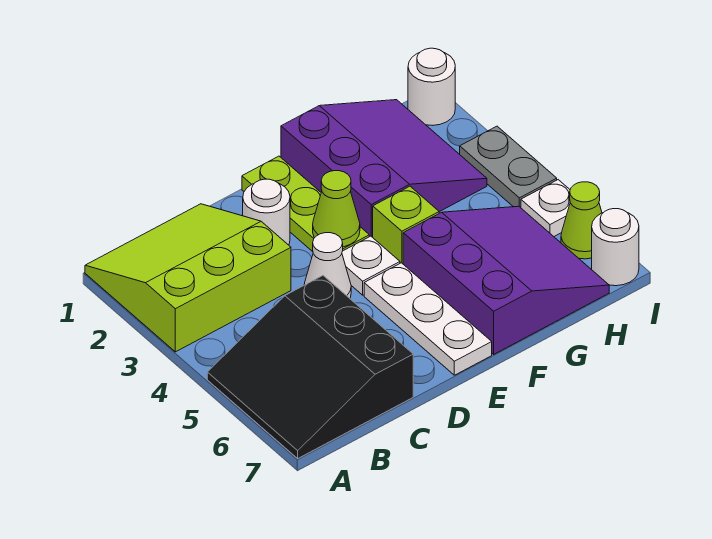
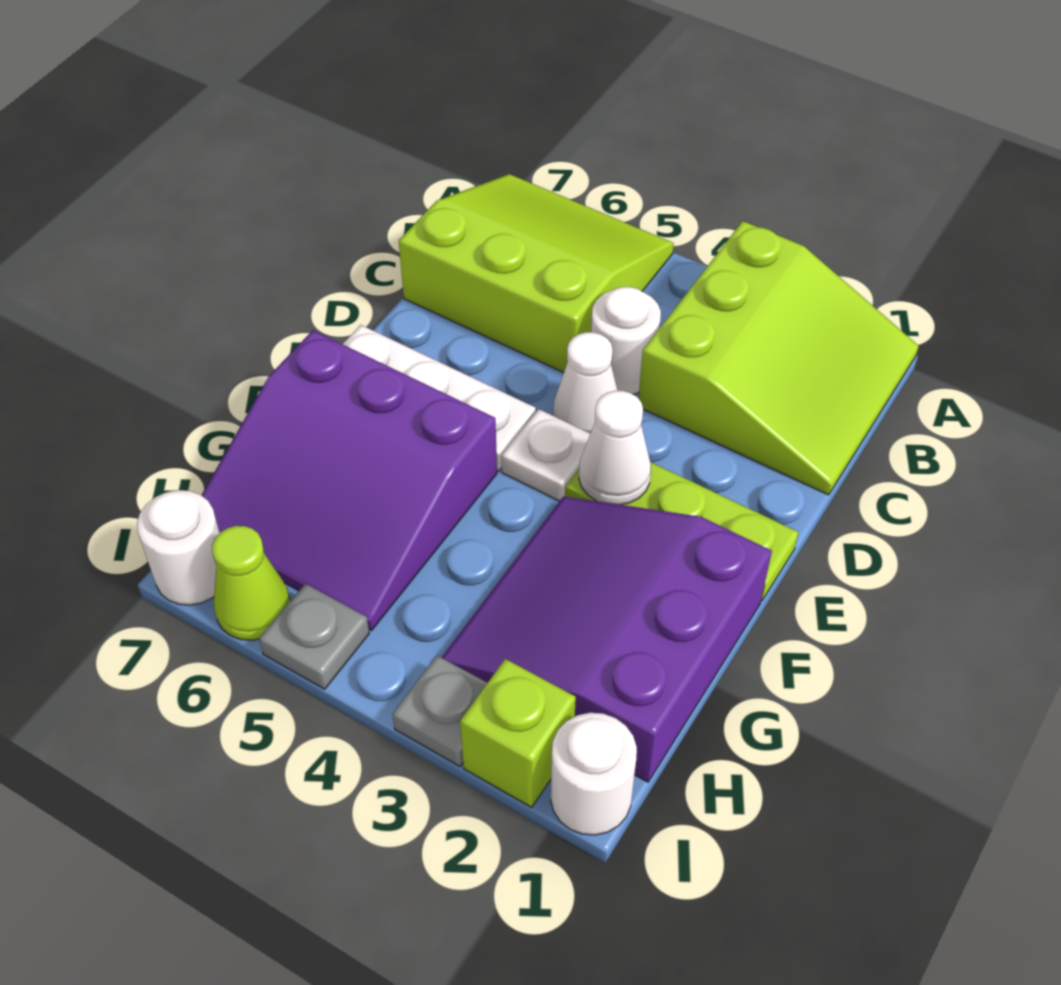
black 3x3 slope [207,276,413,458] -> lime 3x3 slope [399,174,674,373]
white 1x1 round brick [243,179,290,245] -> white 1x1 round brick moved to [591,287,661,394]
lime 1x1 cone [313,171,360,247] -> white 1x1 cone [579,391,651,505]
purple 3x3 slope [281,100,487,237] -> purple 3x3 slope turned to [441,496,772,782]
lime 1x1 brick [373,186,439,264] -> lime 1x1 brick moved to [460,659,576,807]
grey 1x2 plate [460,126,557,208] -> grey 1x1 plate [392,656,487,766]
white 1x1 plate [521,180,570,236] -> grey 1x1 plate [259,584,369,689]

